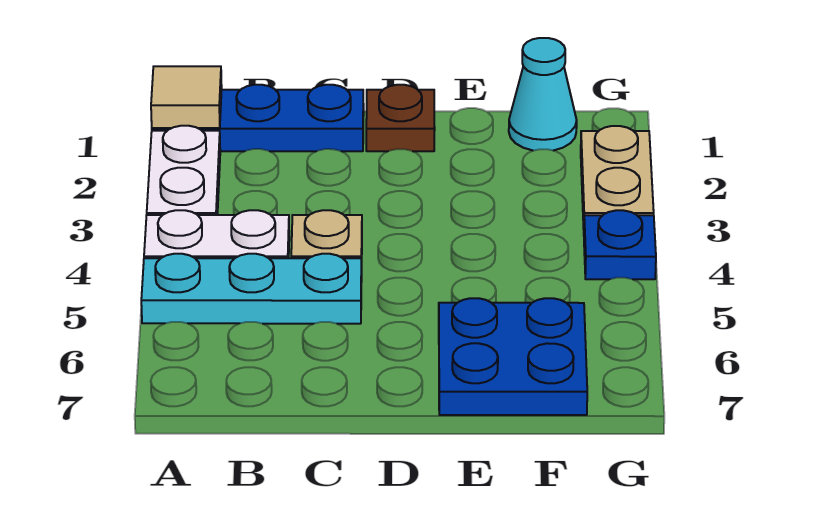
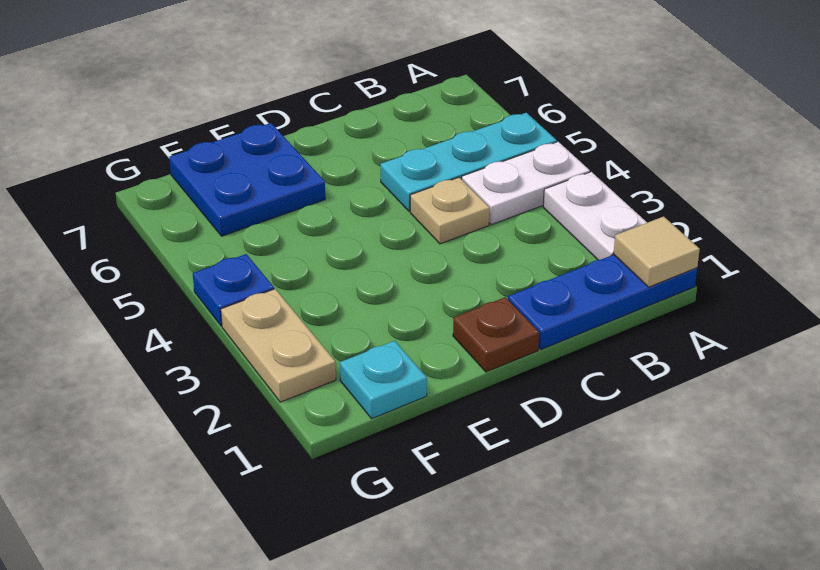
cyan 1x1 cone [509,38,577,151] -> cyan 1x1 plate [340,341,427,419]

